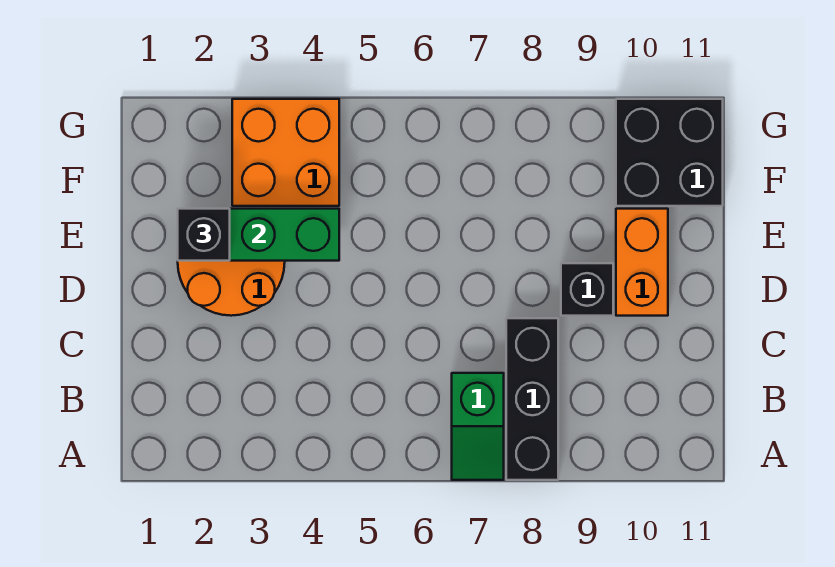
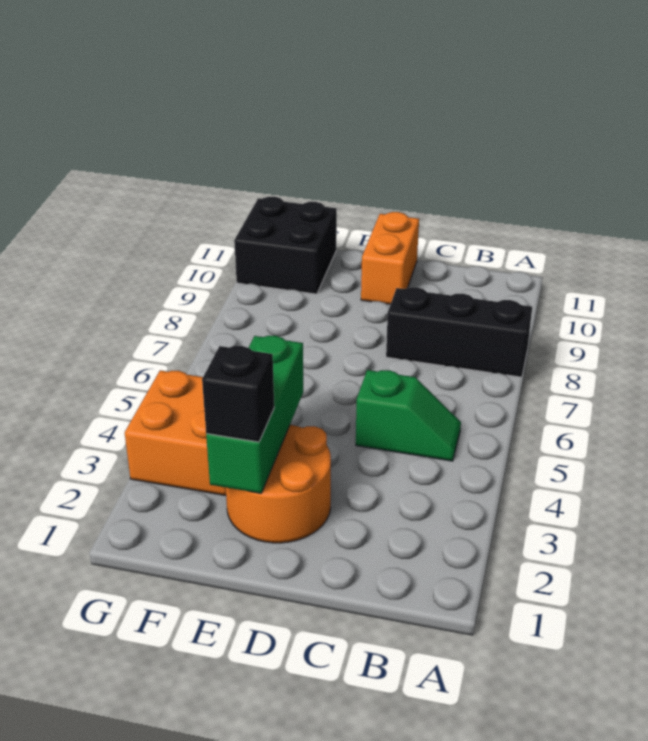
green 1x2 slope [452,373,504,480] -> green 1x2 slope moved to [356,370,461,461]
black 1x1 brick [561,263,613,316] -> none
orange 1x2 brick [616,209,668,316] -> orange 1x2 brick turned to [361,212,419,304]

